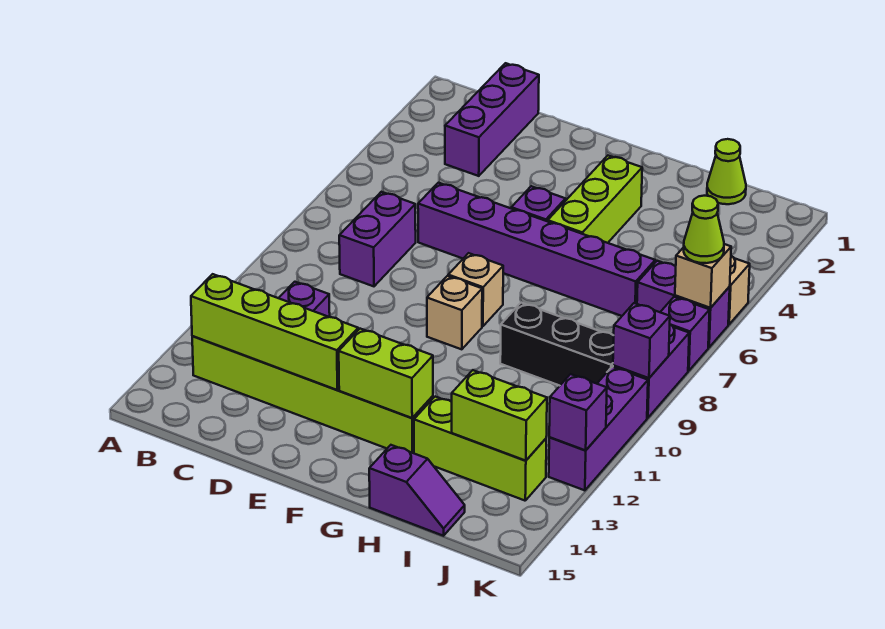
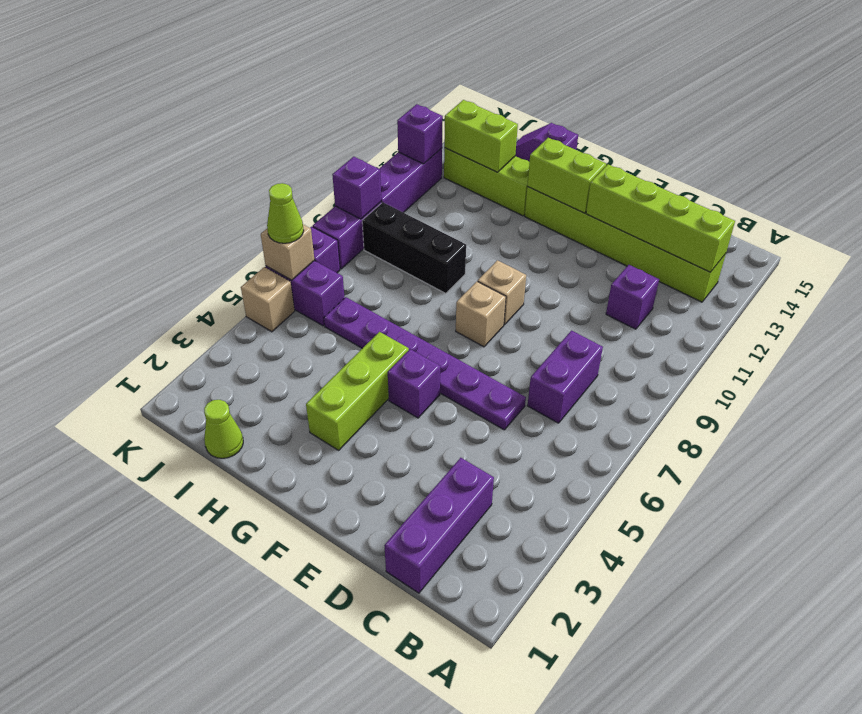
purple 1x6 brick [418,183,655,316] -> purple 1x6 plate [324,297,526,430]

